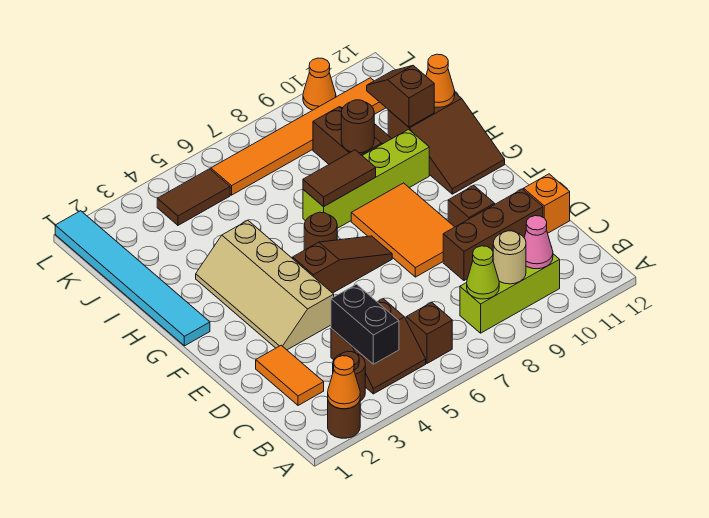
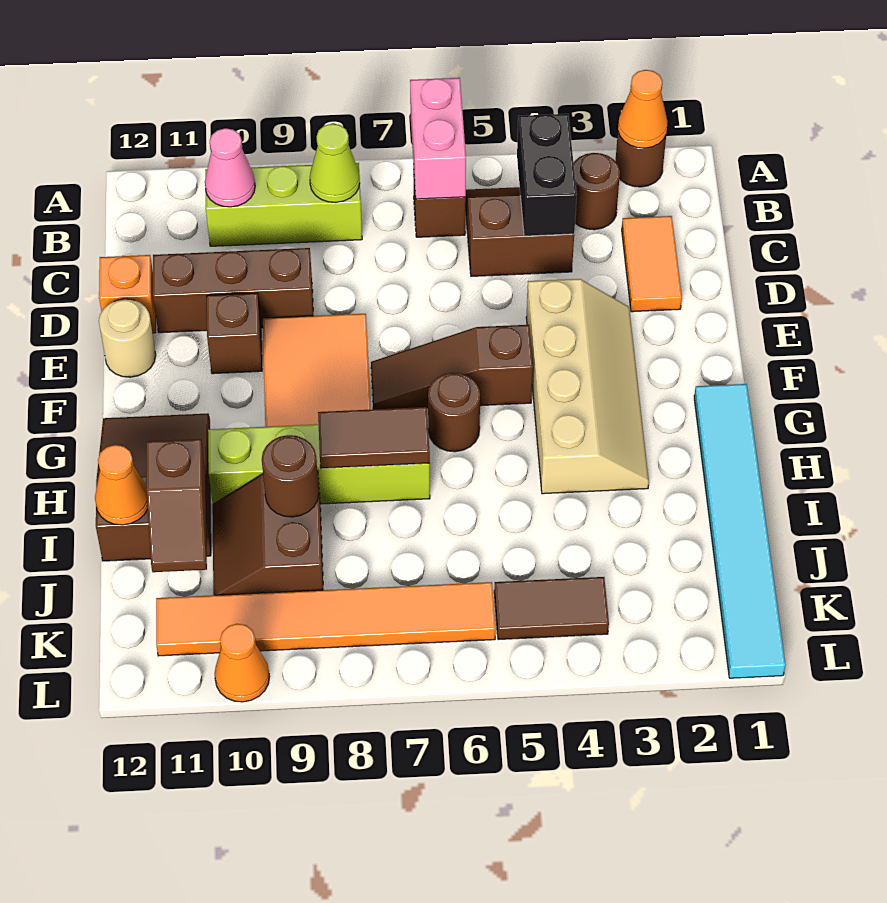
none -> pink 1x2 brick [410,78,466,199]
tan 1x1 round brick [493,231,526,284] -> tan 1x1 round brick moved to [99,299,156,377]

